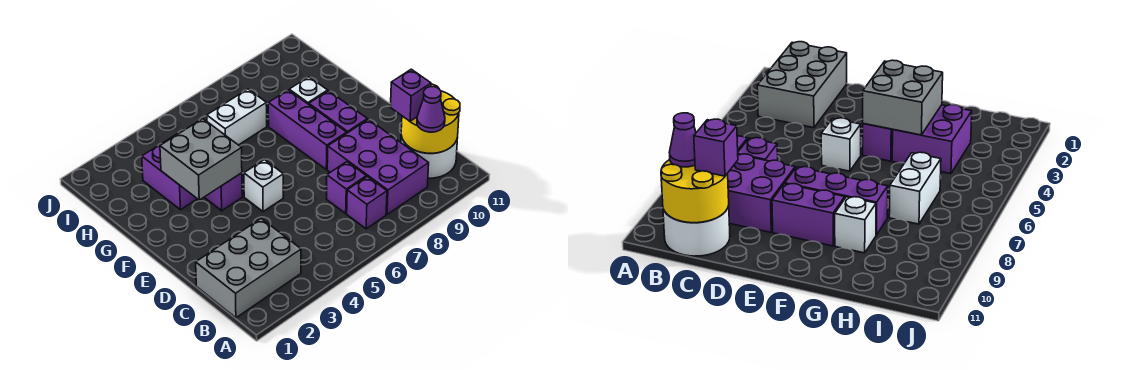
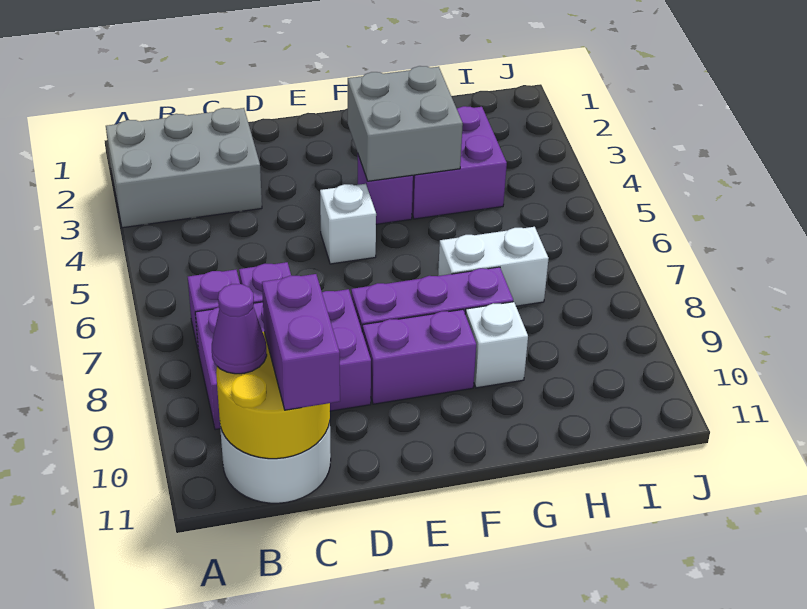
grey 2x3 brick [196,219,301,318] -> grey 2x3 brick turned to [106,108,262,228]
purple 1x1 brick [390,69,431,121] -> purple 1x2 brick [262,274,340,410]
white 1x2 brick [207,89,267,145] -> white 1x2 brick turned to [438,227,549,306]

